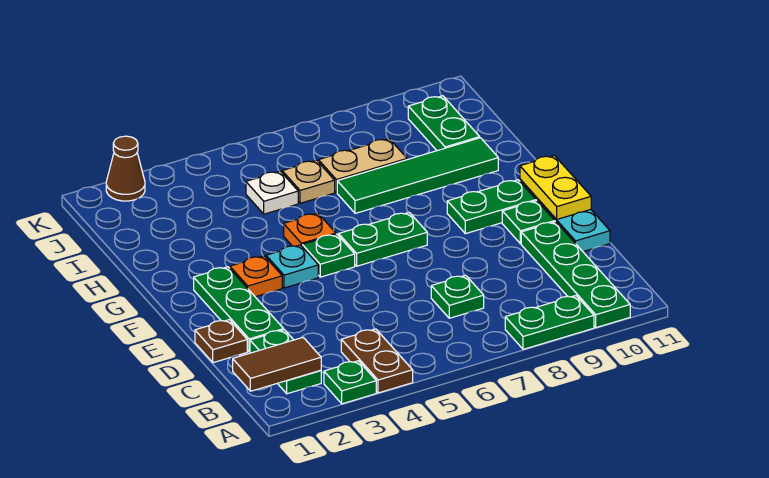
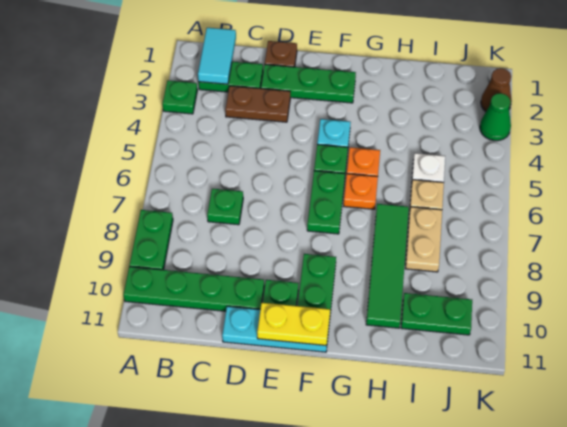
brown 1x2 plate [341,329,413,393] -> brown 1x2 plate moved to [225,86,290,122]
brown 1x2 tile [233,338,321,391] -> cyan 1x2 tile [198,28,236,84]
orange 1x1 plate [230,256,282,297] -> orange 1x1 plate moved to [344,174,378,209]
none -> green 1x1 cone [480,93,511,141]

